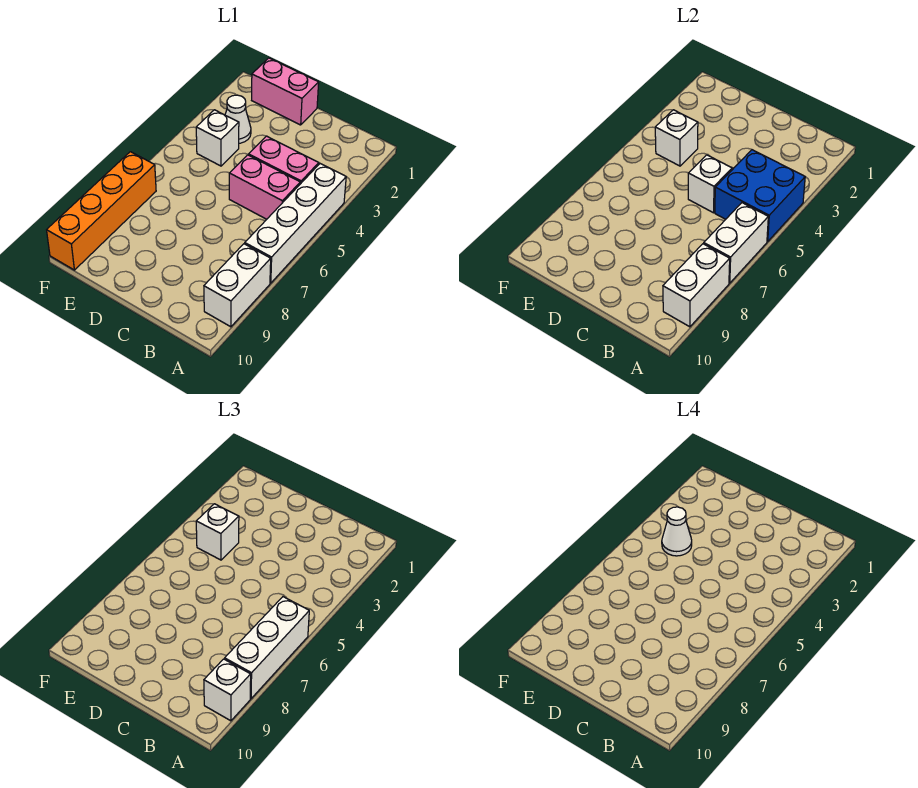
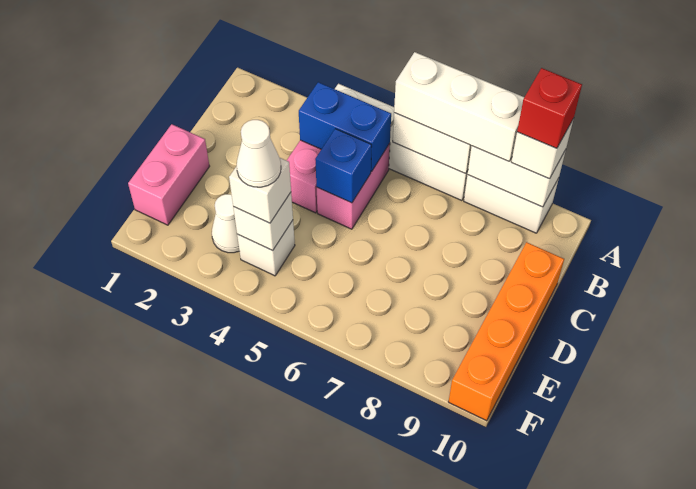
blue 2x2 brick [715,150,805,241] -> blue 1x2 brick [299,82,391,171]
none -> red 1x1 brick [517,68,582,148]
white 1x1 brick [688,155,732,213] -> blue 1x1 brick [315,129,372,203]
orange 1x4 brick [47,152,156,270] -> orange 1x4 brick turned to [449,242,564,421]

